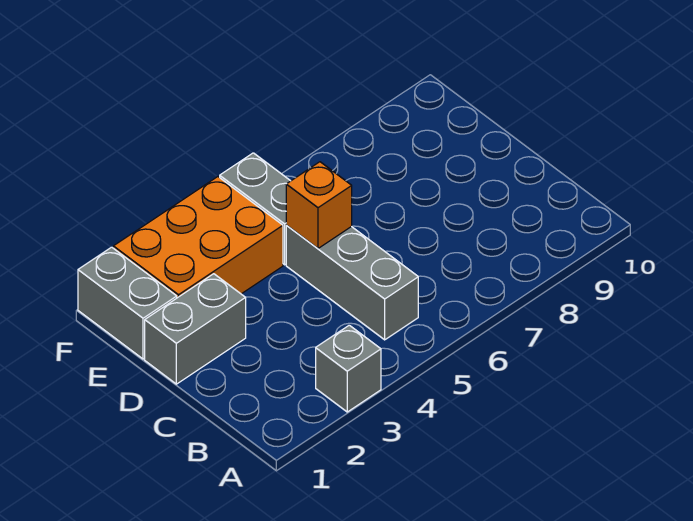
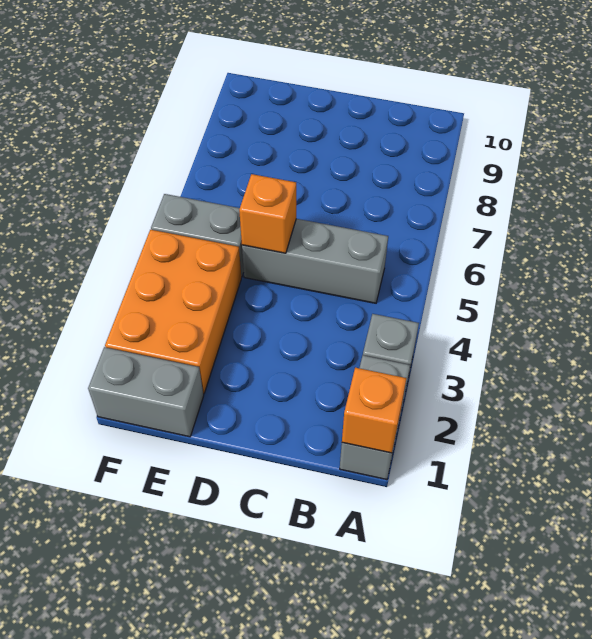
none -> orange 1x1 brick [342,368,406,453]
grey 1x2 brick [145,274,246,384] -> grey 1x2 brick moved to [340,355,410,480]

